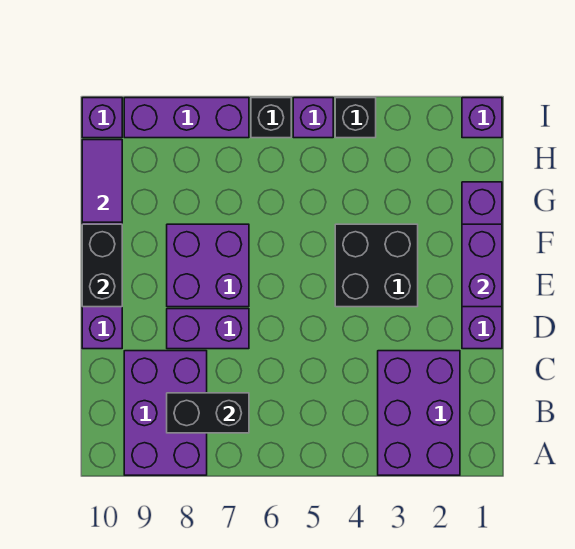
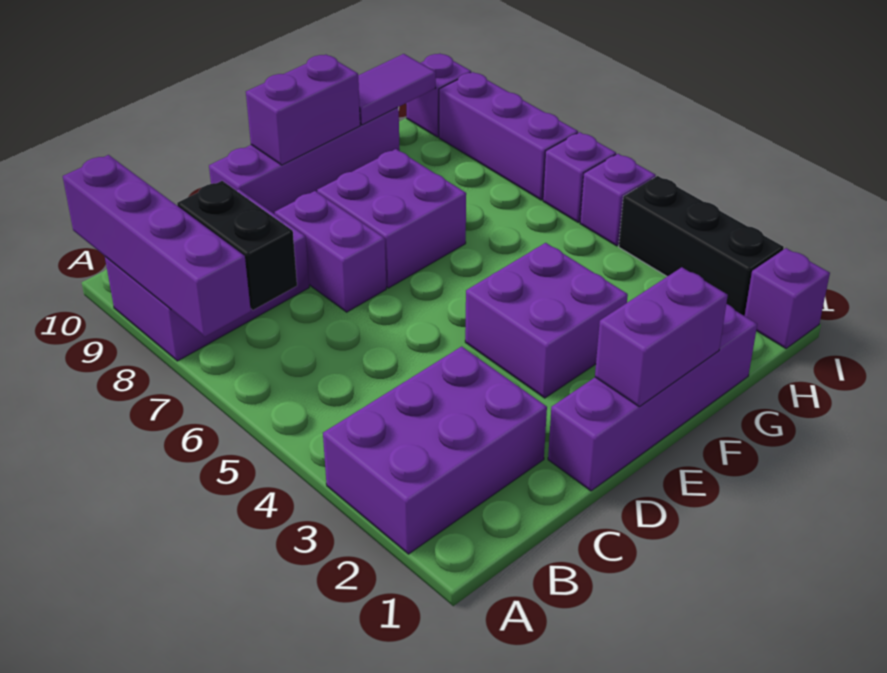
none -> purple 1x4 brick [63,155,251,337]
black 2x2 brick [335,224,418,307] -> purple 2x2 brick [465,243,628,398]
black 1x2 brick [82,224,122,307] -> purple 1x2 brick [246,55,360,165]
black 1x1 brick [335,98,376,138] -> black 1x3 brick [619,176,784,316]
black 1x1 brick [251,98,291,138] -> purple 1x1 brick [543,132,616,222]

